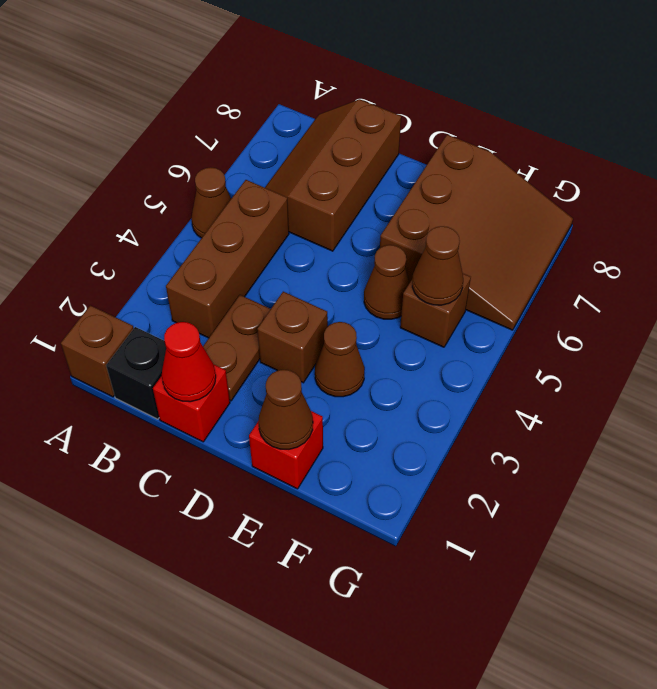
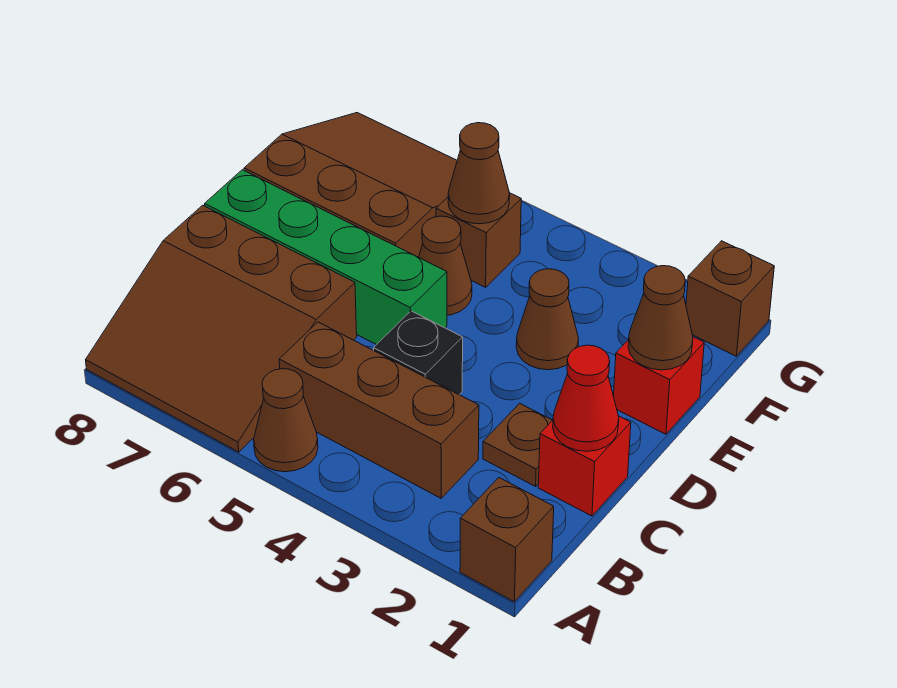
black 1x1 brick [106,327,166,419] -> black 1x1 brick moved to [373,311,463,395]
brown 2x3 slope [265,99,401,251] -> brown 3x3 slope [86,205,357,452]
brown 1x2 plate [203,295,271,401] -> brown 1x1 plate [483,403,552,486]
brown 1x1 brick [257,292,328,383] -> brown 1x1 brick moved to [686,241,774,356]
none -> green 1x4 brick [205,170,447,345]

